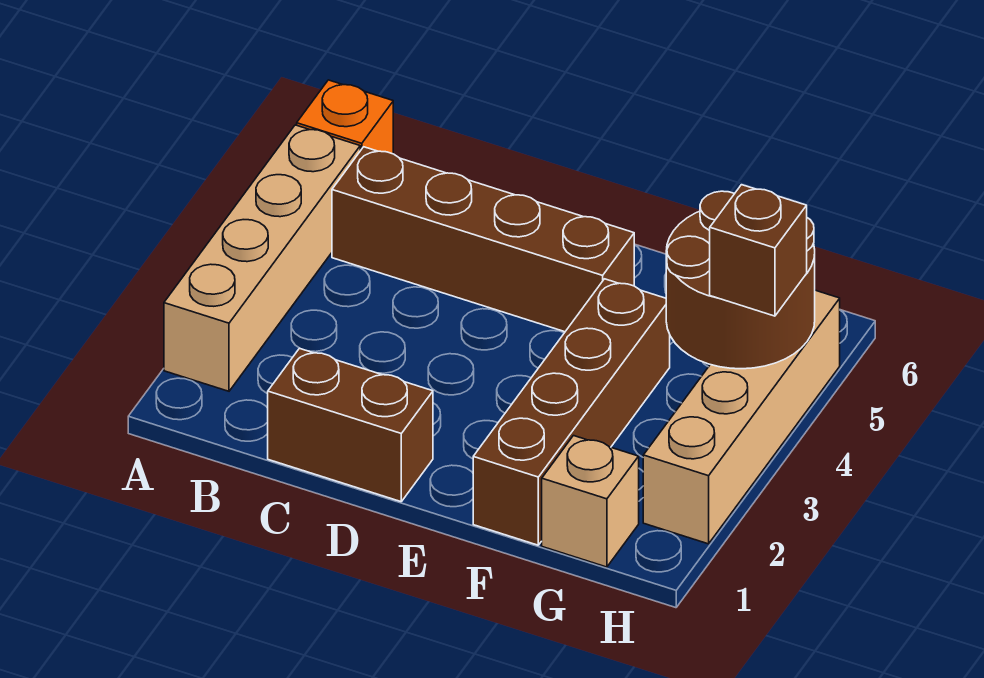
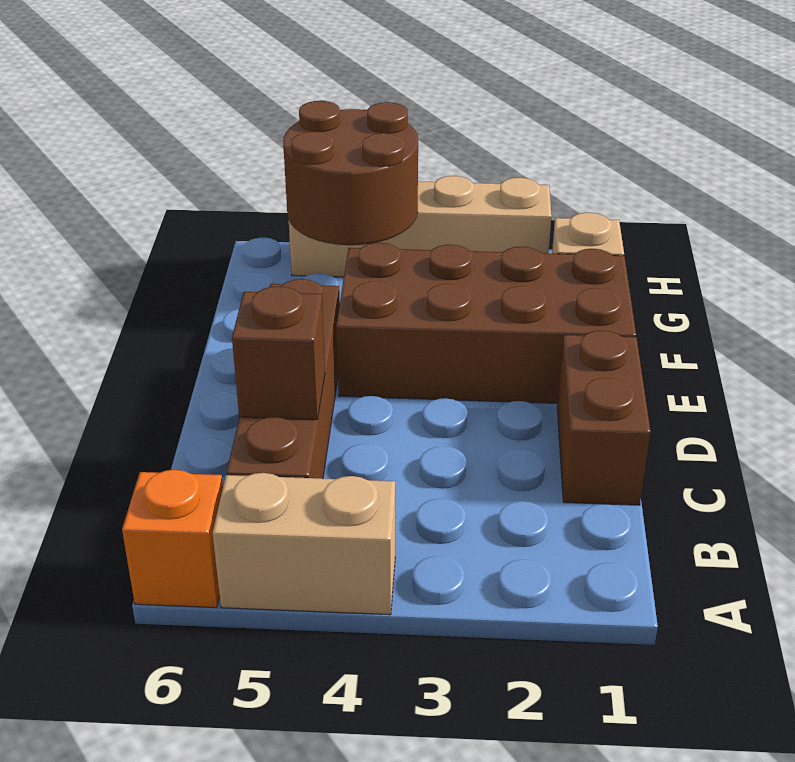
tan 1x4 brick [164,125,360,391] -> tan 1x2 brick [213,473,395,615]
brown 1x4 brick [473,279,670,545] -> brown 2x4 brick [336,243,636,403]
brown 1x1 brick [710,185,807,316] -> brown 1x1 brick moved to [232,286,325,420]

